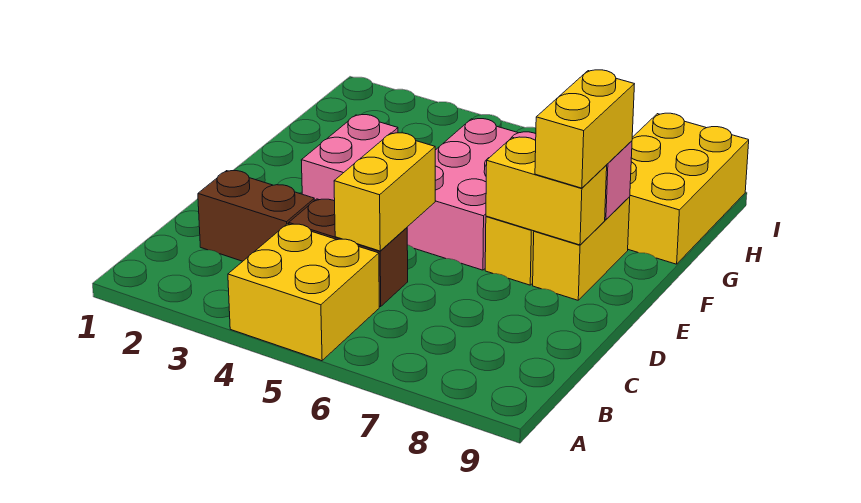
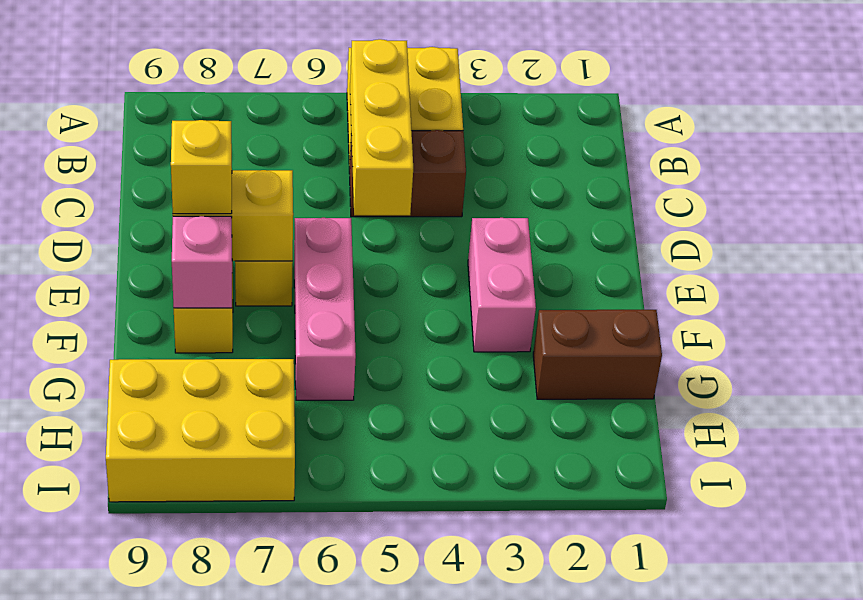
brown 1x2 brick [198,171,315,261] -> brown 1x2 brick moved to [533,310,662,399]
yellow 1x2 brick [334,133,435,251] -> yellow 1x3 brick [350,39,413,215]
pink 2x3 brick [407,119,536,270] -> pink 1x3 brick [294,218,356,400]
yellow 1x2 brick [535,70,634,188] -> yellow 1x1 brick [171,120,232,214]
yellow 2x3 brick [628,113,749,264] -> yellow 2x3 brick turned to [106,359,295,502]

